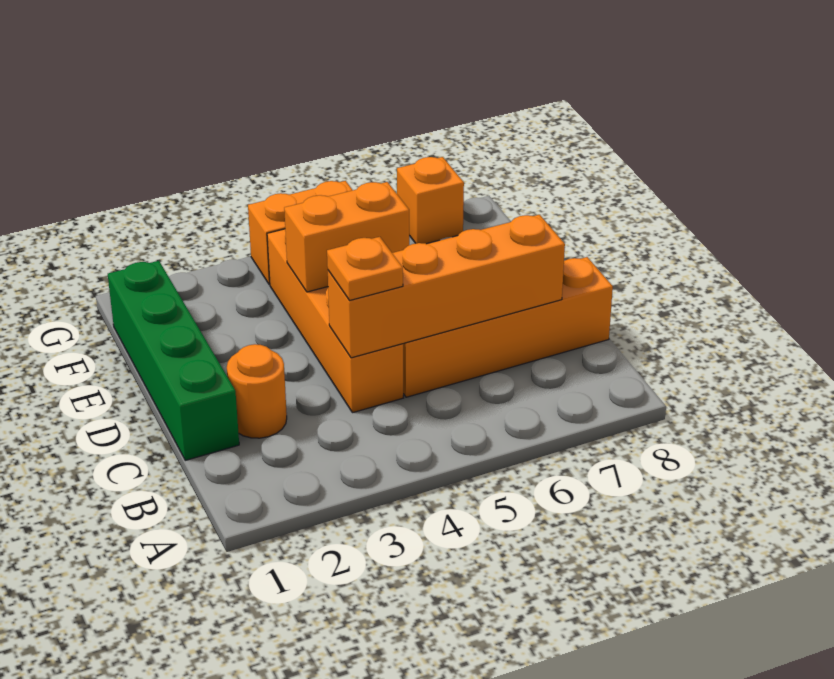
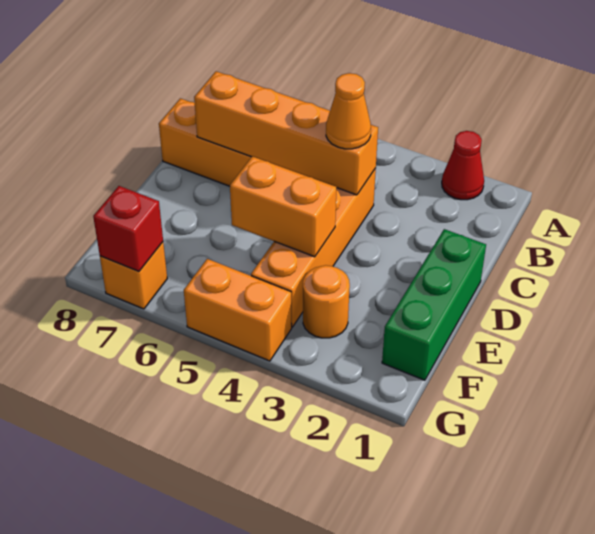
none -> red 1x1 cone [442,131,484,200]
green 1x4 brick [108,261,239,460] -> green 1x3 brick [382,229,486,380]
orange 1x1 round brick [227,344,287,438] -> orange 1x1 round brick moved to [303,265,350,338]
orange 1x1 plate [327,237,403,301] -> orange 1x1 cone [326,73,371,149]
none -> red 1x1 brick [93,186,163,271]

